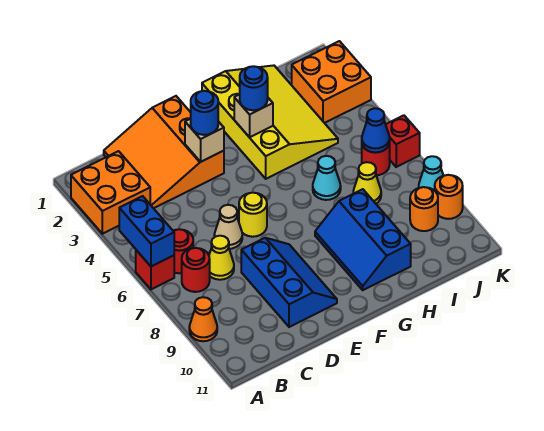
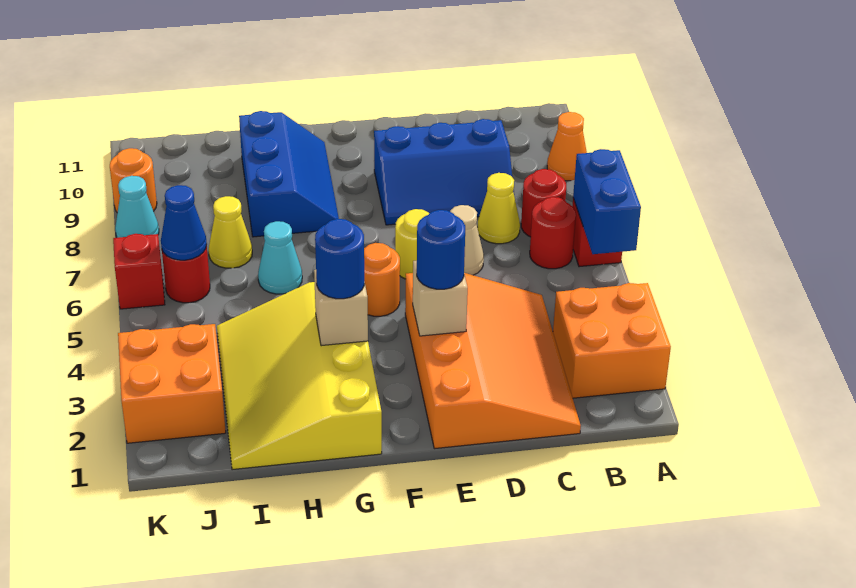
orange 3x3 slope [104,96,224,208] -> orange 3x4 slope [405,273,581,449]
blue 2x3 slope [241,238,337,327] -> blue 2x3 slope turned to [374,119,514,225]
orange 1x1 round brick [410,187,438,231] -> orange 1x1 round brick moved to [364,243,400,316]

